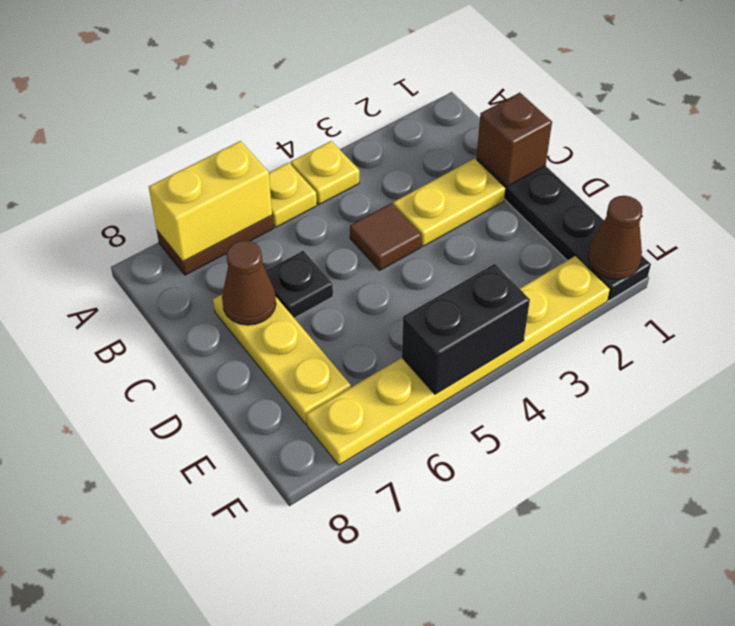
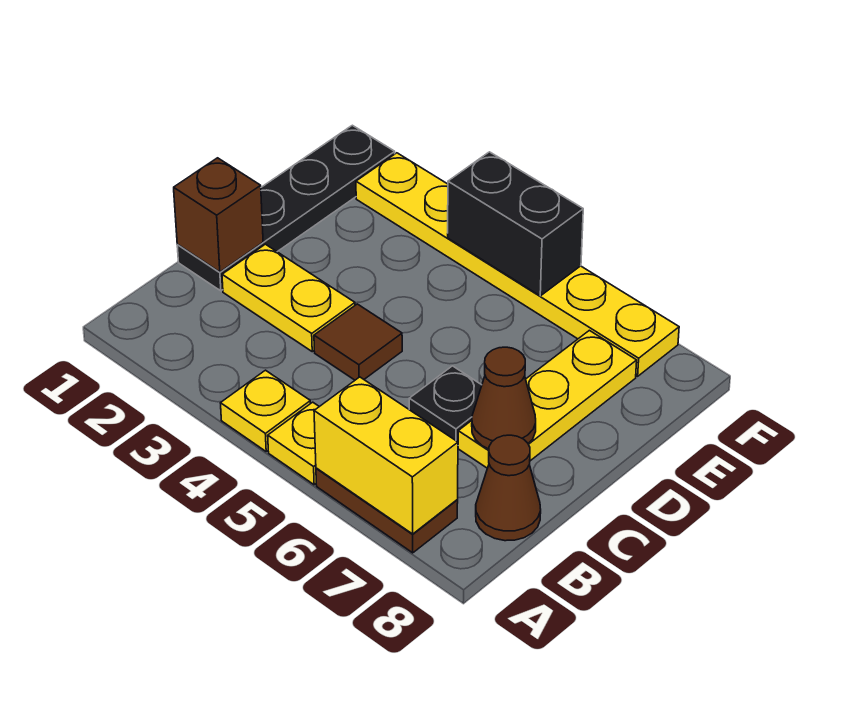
brown 1x1 cone [588,196,642,279] -> brown 1x1 cone moved to [476,435,541,541]

